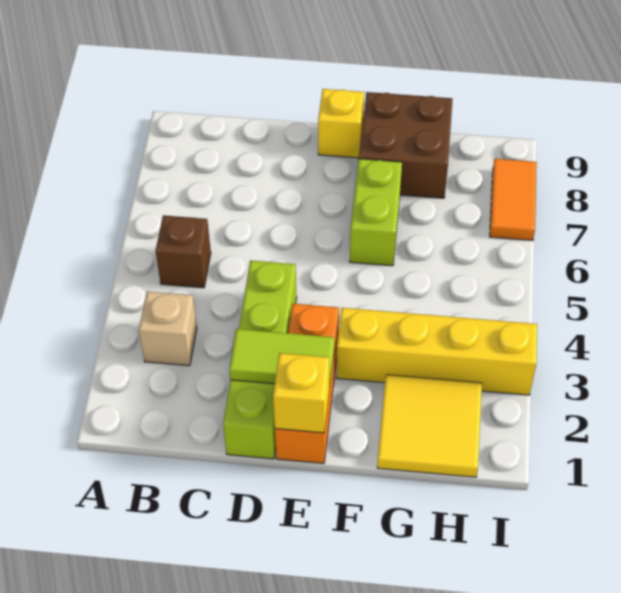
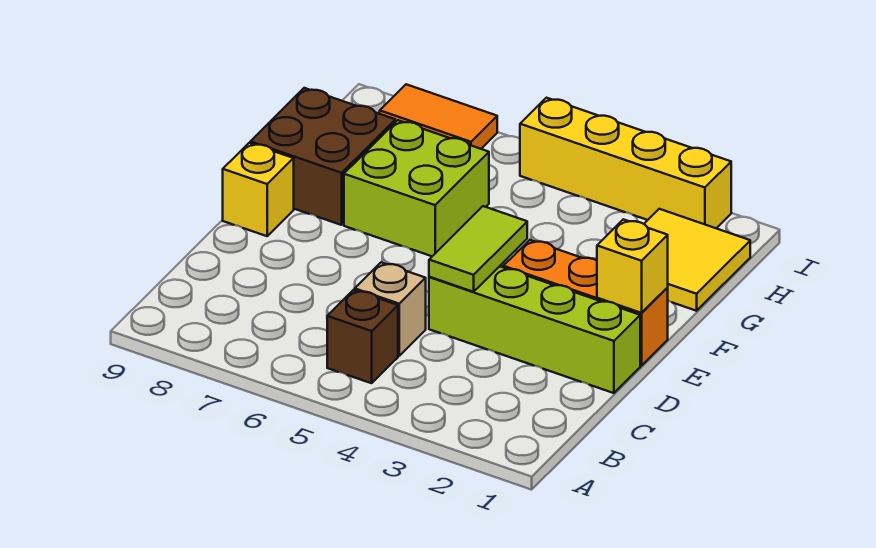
tan 1x1 brick [139,291,197,366] -> tan 1x1 brick moved to [355,262,426,356]
lime 1x2 tile [229,329,334,388] -> lime 1x2 tile moved to [429,206,527,292]
yellow 1x4 brick [336,308,537,395] -> yellow 1x4 brick turned to [520,98,731,228]
lime 1x2 brick [350,159,402,266] -> lime 2x2 brick [344,120,489,256]

